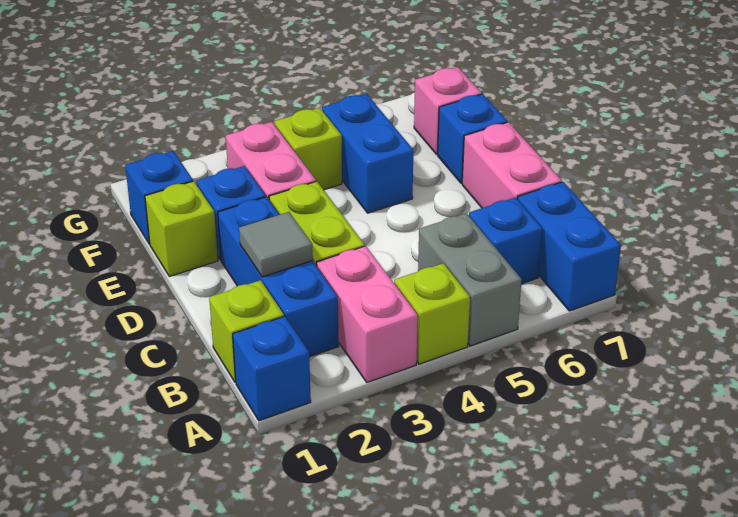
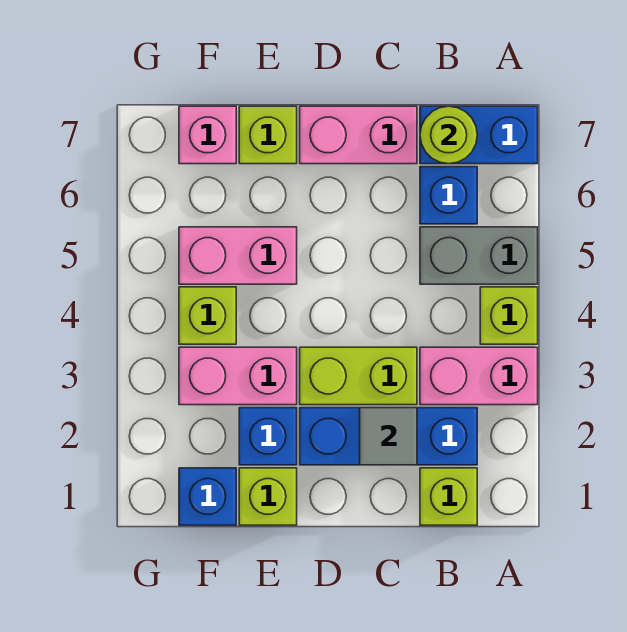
blue 1x1 brick [233,316,311,421] -> none
none -> lime 1x1 round brick [420,106,477,164]
blue 1x2 brick [322,94,413,213] -> pink 1x2 brick [179,227,297,284]
blue 1x1 brick [438,94,507,183] -> lime 1x1 brick [239,106,297,164]

